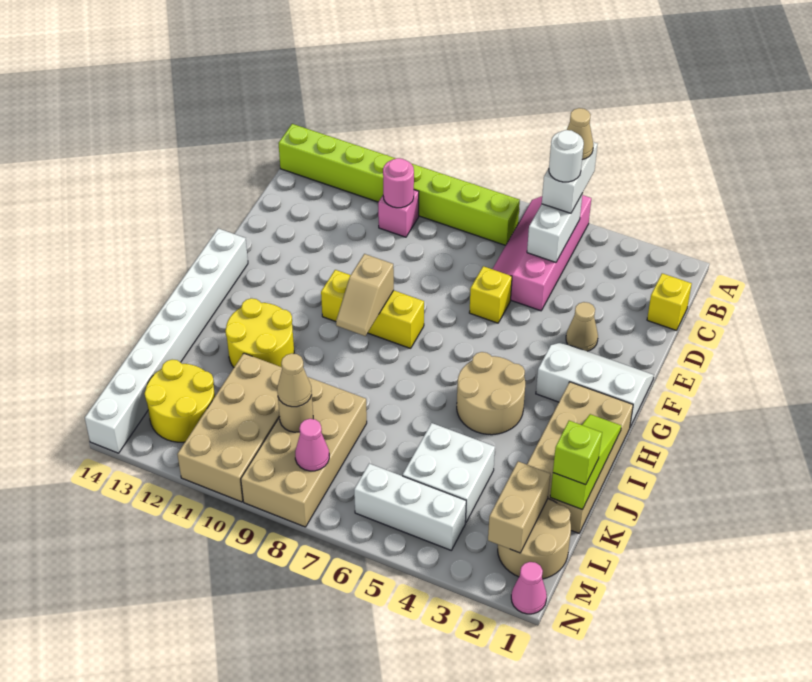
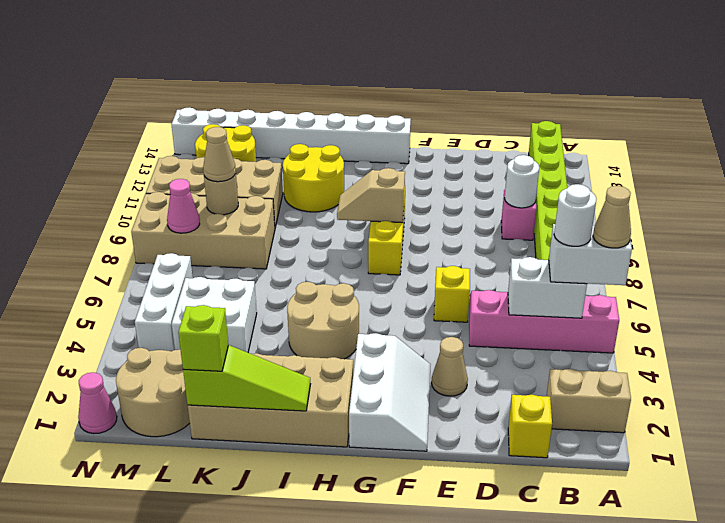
pink 1x1 round brick [383,158,414,208] -> white 1x1 round brick [505,155,539,208]
tan 1x2 brick [488,462,550,553] -> tan 1x2 brick moved to [547,369,631,433]

